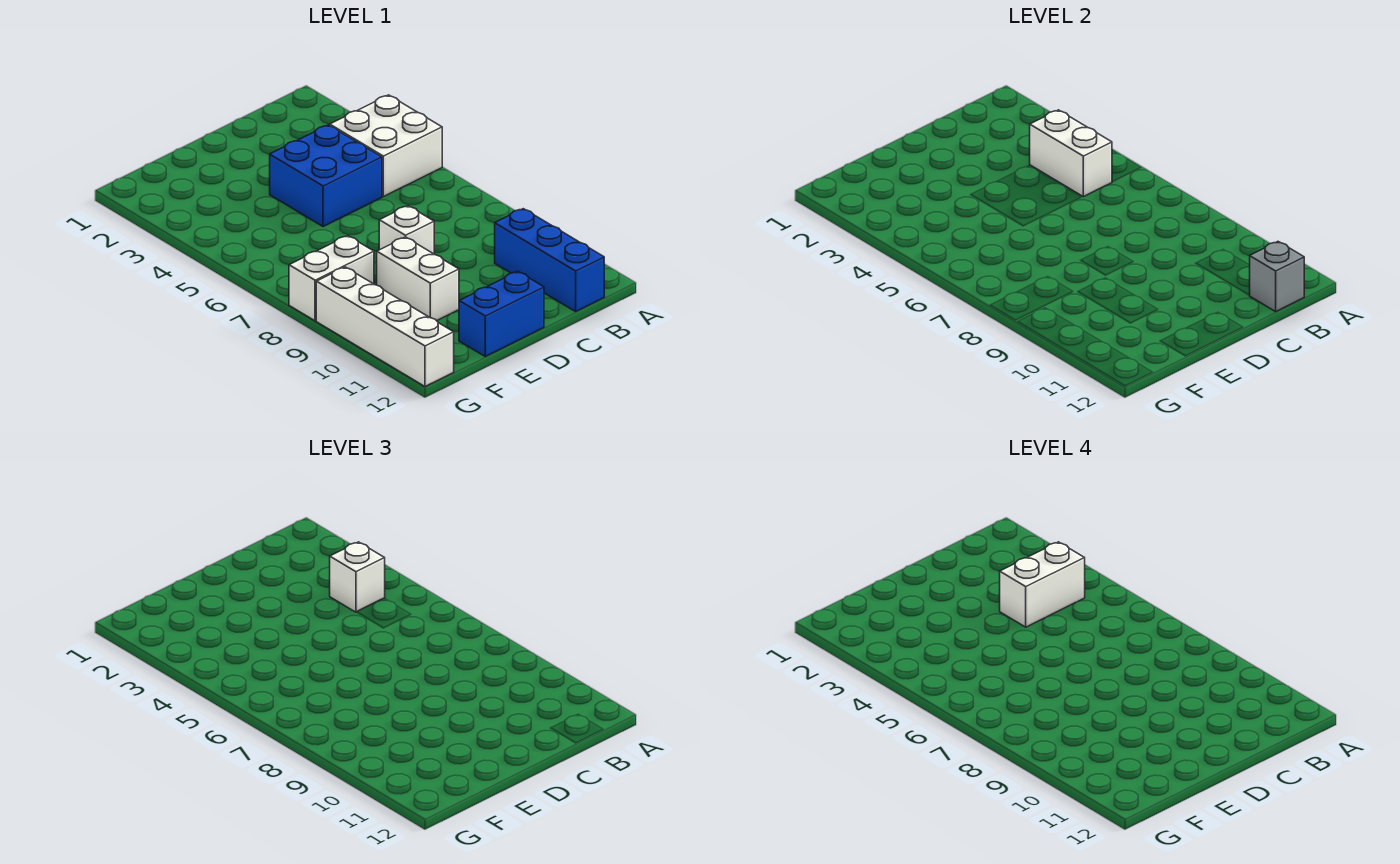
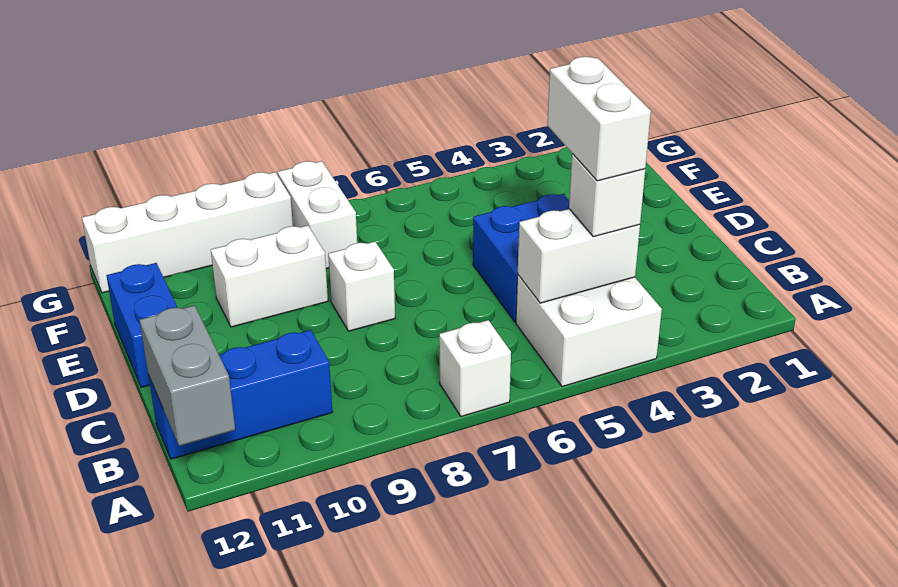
none -> white 1x1 brick [439,320,511,417]
grey 1x1 brick [1249,242,1304,312] -> grey 1x2 brick [140,305,235,446]

